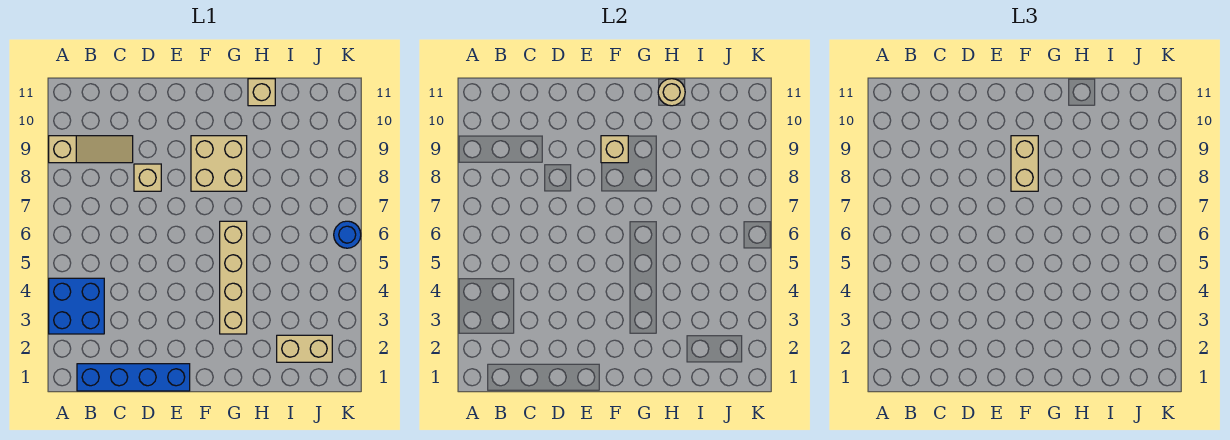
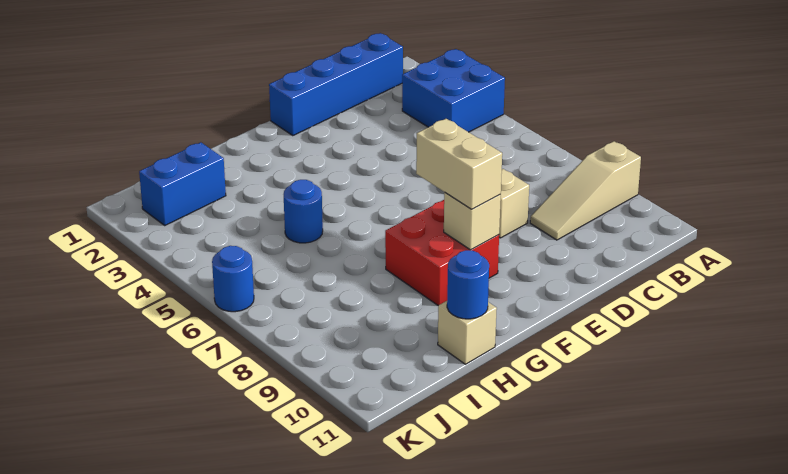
tan 2x2 brick [191,136,247,191] -> red 2x2 brick [385,200,499,306]
tan 1x4 brick [220,221,247,334] -> none
none -> blue 1x1 round brick [284,180,323,243]
tan 1x1 round brick [658,79,685,106] -> blue 1x1 round brick [447,250,489,319]
tan 1x2 brick [277,335,332,362] -> blue 1x2 brick [139,142,226,225]

